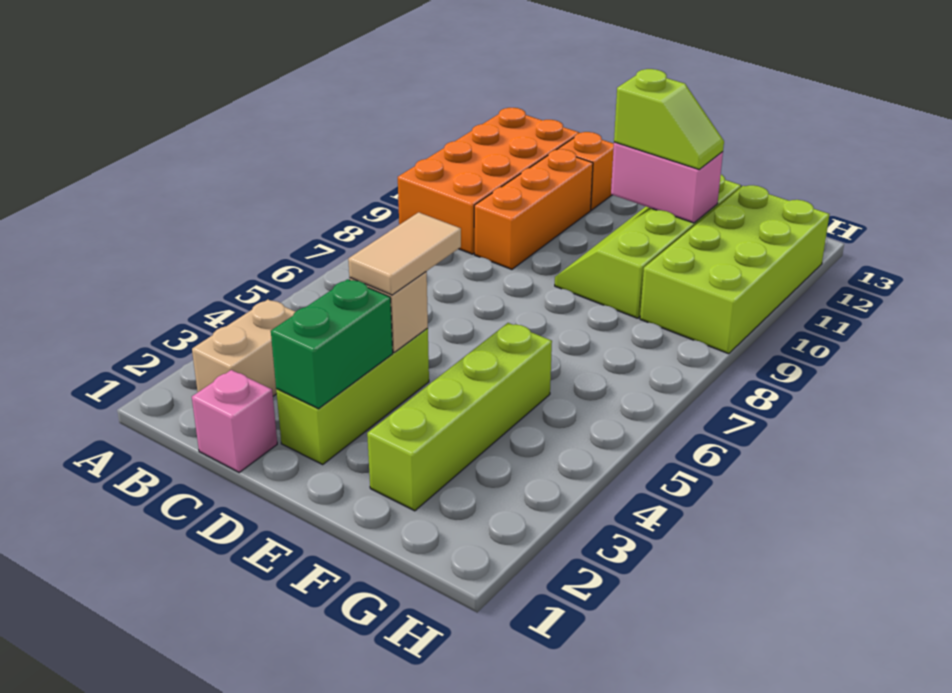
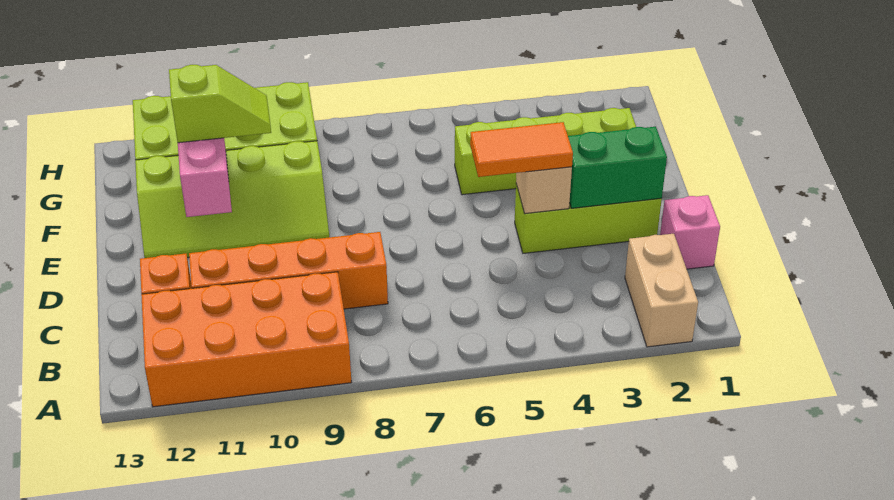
tan 1x2 brick [192,300,295,396] -> tan 1x2 brick turned to [625,234,698,347]
orange 1x3 brick [474,149,593,269] -> orange 1x4 brick [189,232,388,309]
tan 1x2 tile [348,212,461,295] -> orange 1x2 tile [470,122,573,177]
lime 1x2 slope [614,69,724,170] -> lime 1x2 slope turned to [169,65,271,143]

